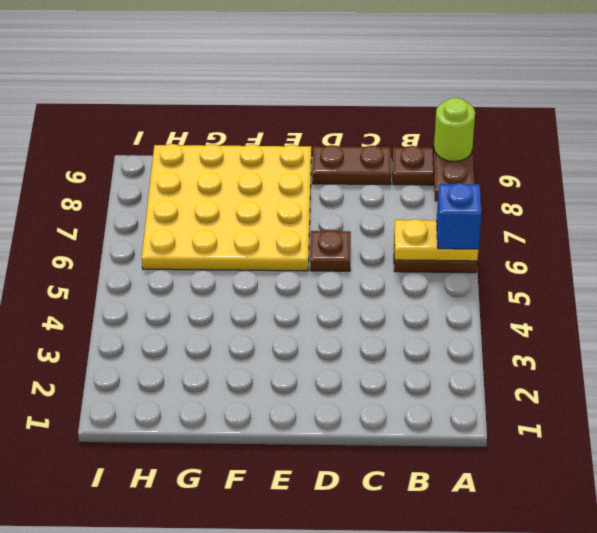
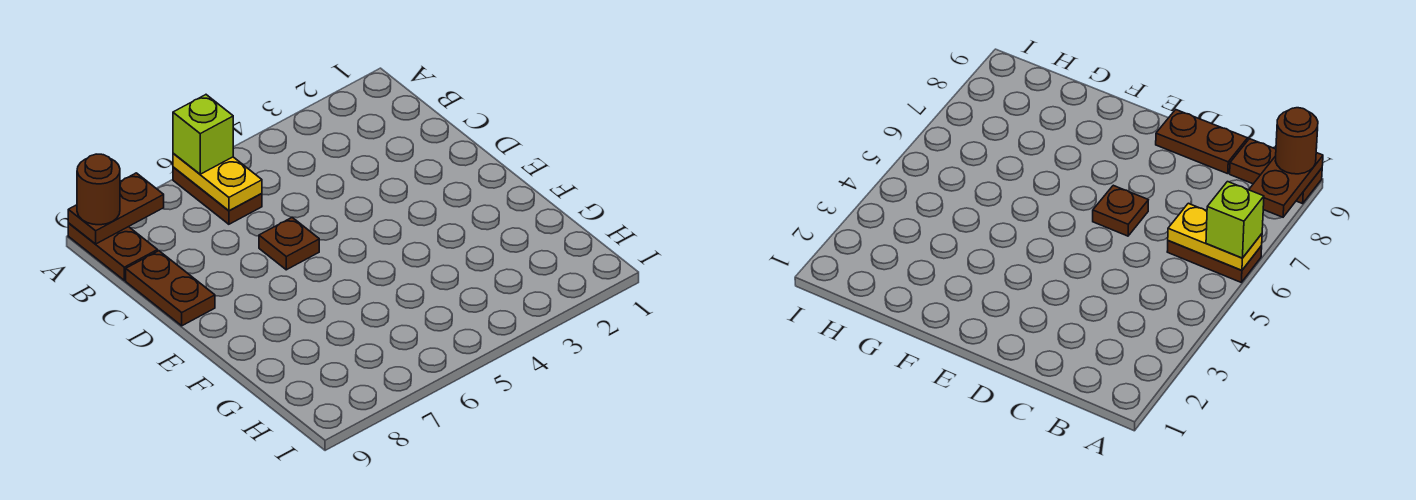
blue 1x1 brick [437,183,481,249] -> lime 1x1 brick [173,95,233,174]
lime 1x1 round brick [434,98,475,162] -> brown 1x1 round brick [77,154,120,225]
yellow 4x4 plate [142,144,311,271] -> none

